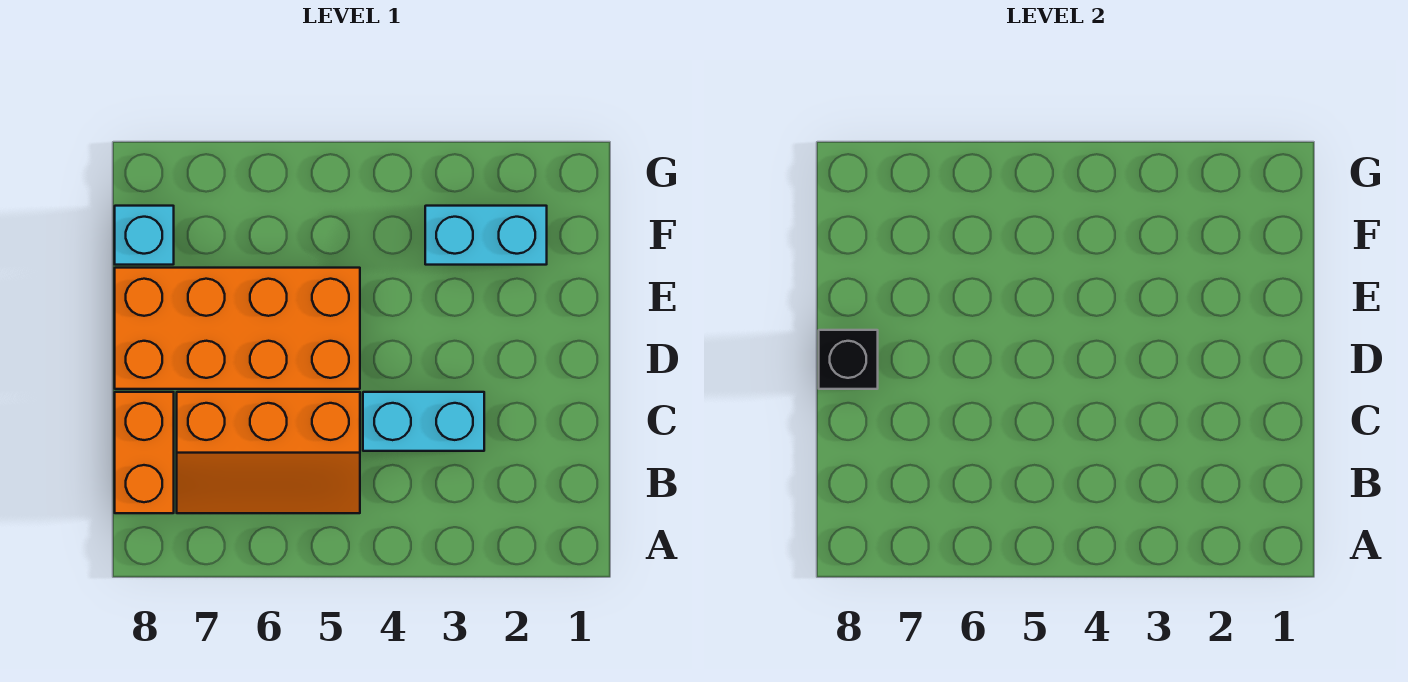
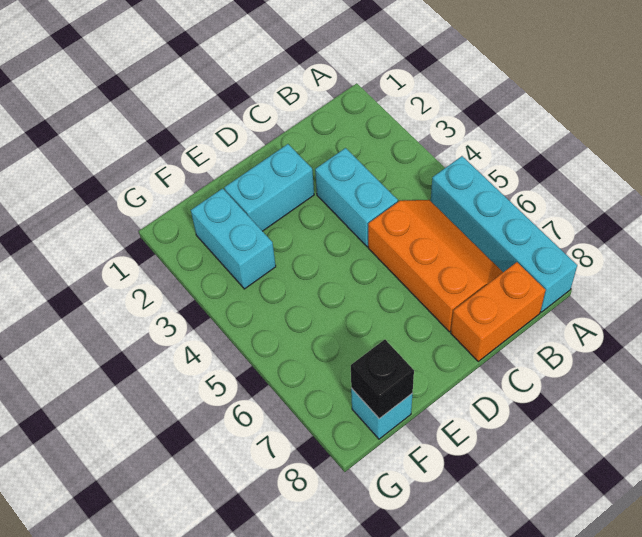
none -> cyan 1x4 brick [431,156,577,312]
none -> cyan 1x2 brick [224,144,314,231]
orange 2x4 brick [115,268,360,389] -> none
black 1x1 brick [819,330,878,389] -> black 1x1 brick moved to [351,339,414,419]

